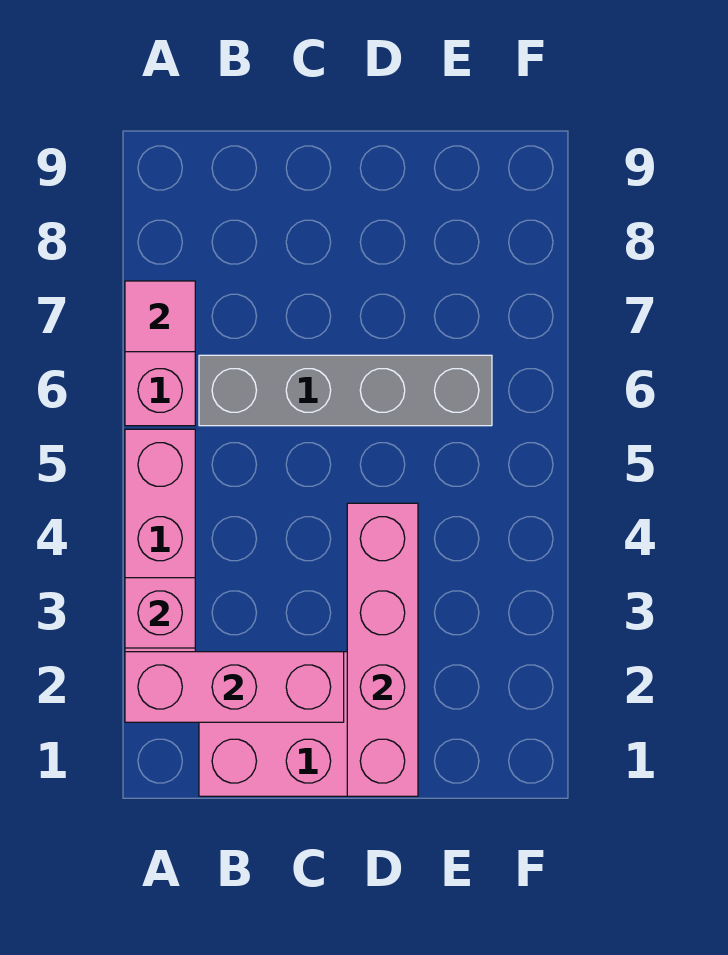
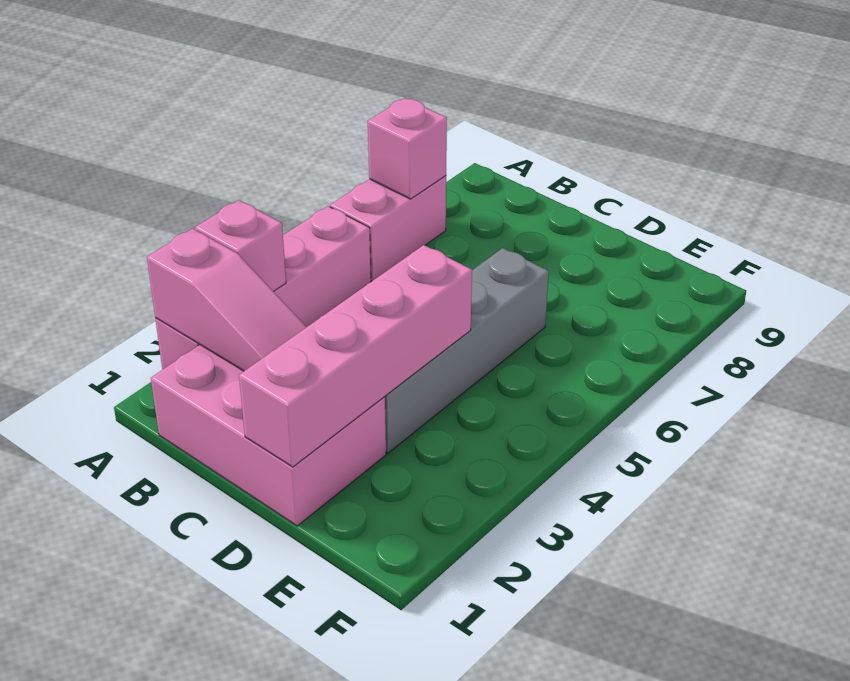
pink 1x3 brick [125,652,344,722] -> pink 1x3 slope [147,229,306,371]
pink 1x1 tile [125,281,195,352] -> pink 1x1 brick [368,98,447,199]
grey 1x4 brick [199,355,492,426] -> grey 1x4 brick turned to [385,248,549,453]

